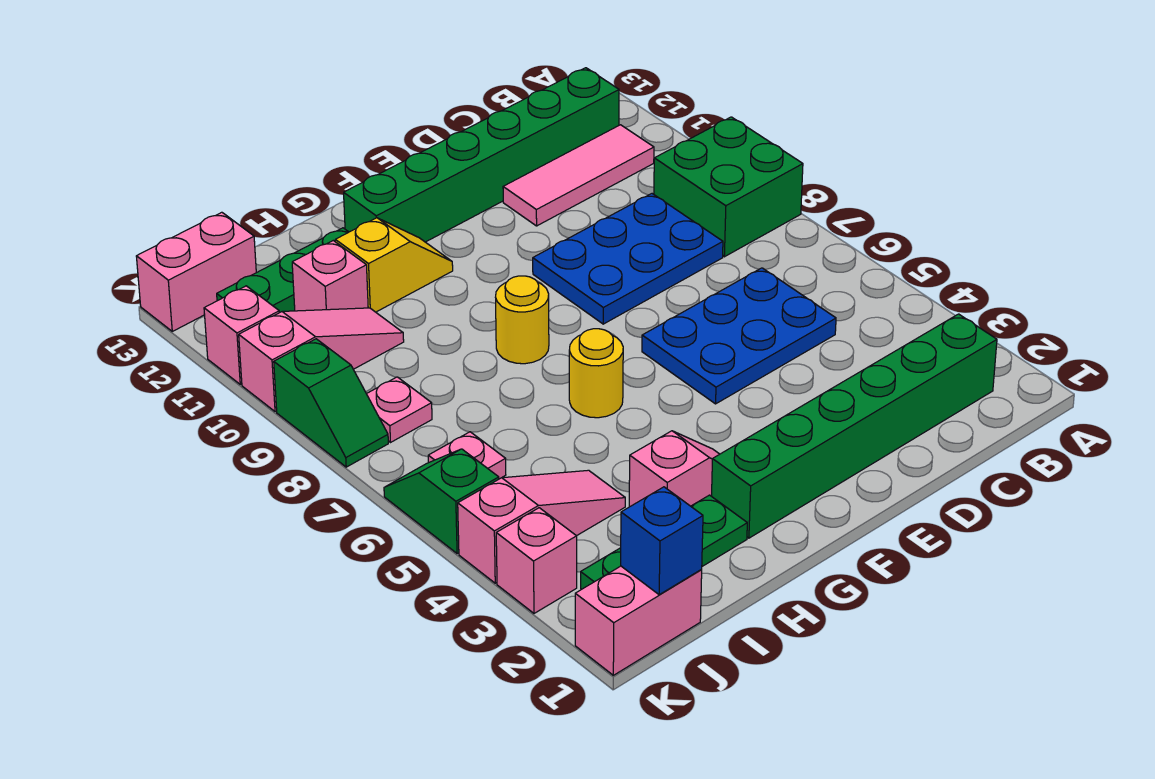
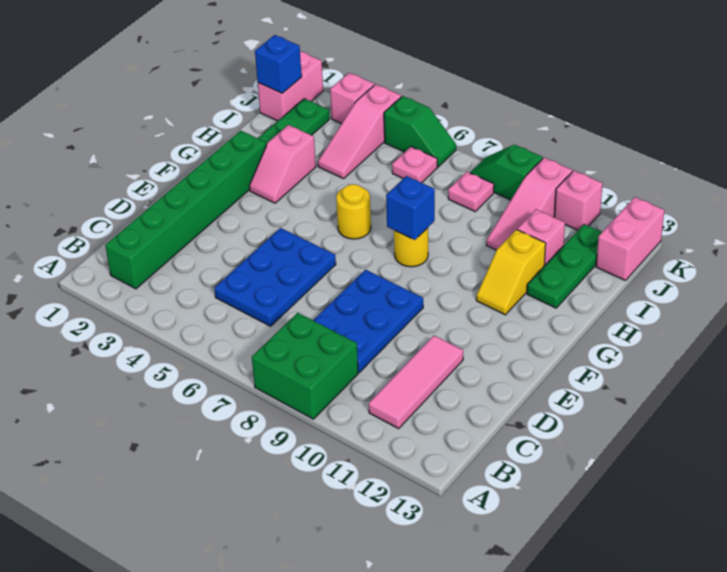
green 1x6 brick [344,68,619,242] -> none
none -> blue 1x1 brick [386,176,435,240]

